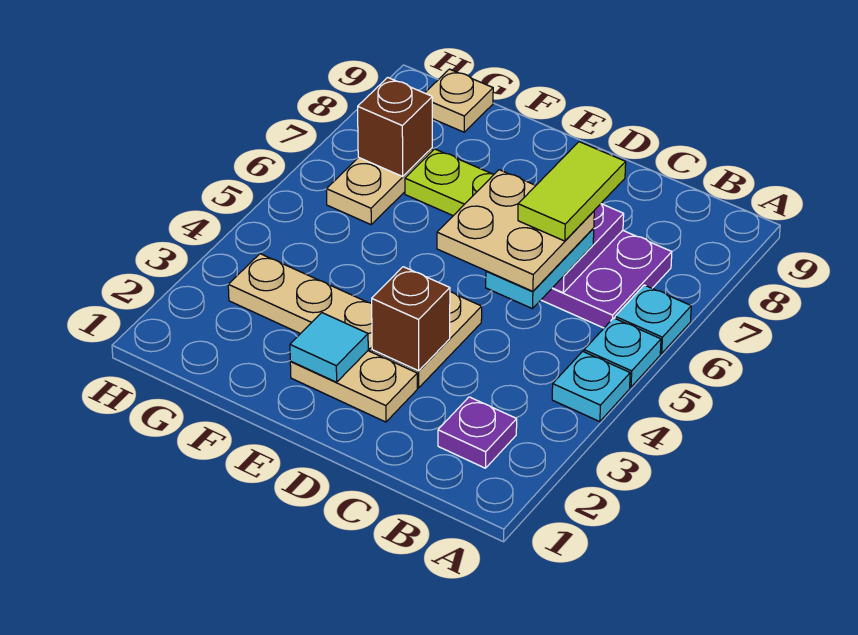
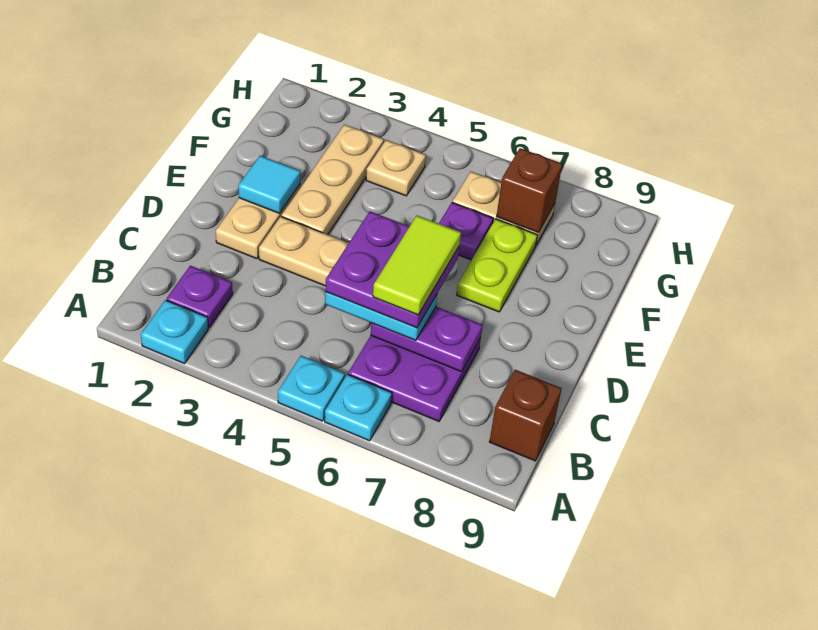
cyan 1x1 plate [552,351,630,422] -> cyan 1x1 plate moved to [141,300,208,364]
tan 2x2 plate [437,170,594,291] -> purple 2x2 plate [325,211,459,328]
lime 1x2 tile [518,142,626,241] -> lime 1x2 tile turned to [373,216,461,315]
brown 1x1 brick [372,267,450,371] -> brown 1x1 brick moved to [489,370,562,461]
none -> purple 1x1 plate [439,203,493,260]
tan 1x1 plate [425,69,493,132] -> tan 1x1 plate moved to [366,140,426,196]

